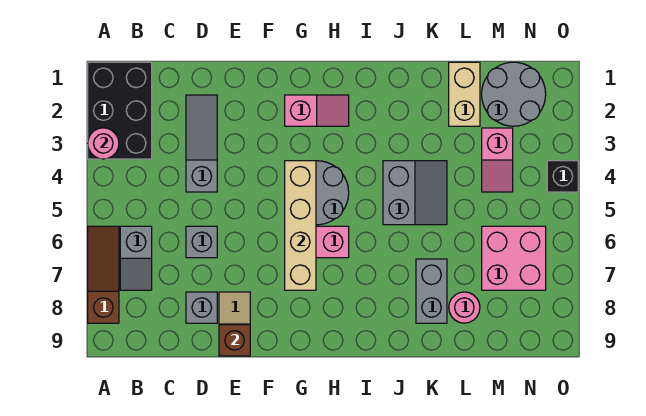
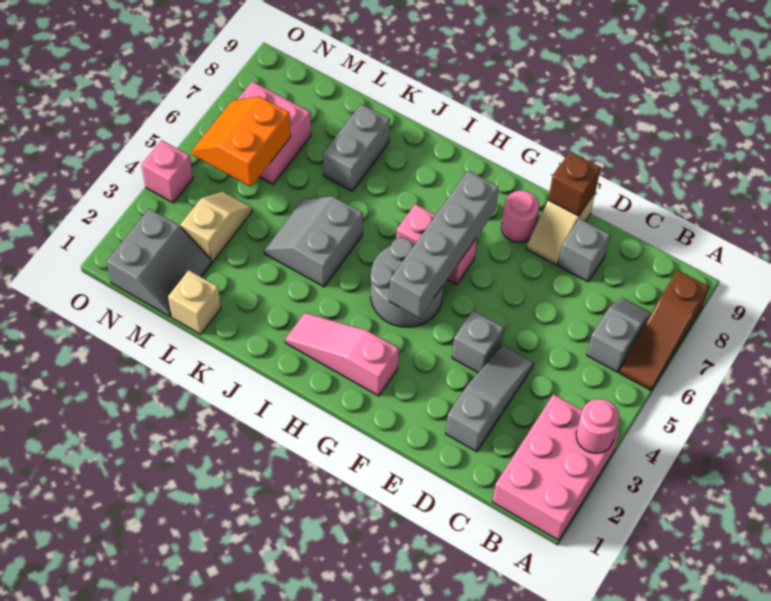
black 2x3 brick [88,62,152,159] -> pink 2x3 brick [492,394,620,540]
grey 1x3 slope [186,95,217,192] -> grey 1x3 slope turned to [446,346,534,452]
grey 1x1 brick [186,226,217,258] -> grey 1x1 brick moved to [452,311,504,373]
pink 1x2 slope [285,95,349,126] -> pink 1x3 slope [285,313,399,396]
tan 1x4 brick [285,161,316,290] -> grey 1x4 brick [389,171,499,318]
tan 1x2 brick [449,62,480,126] -> tan 1x1 brick [168,270,221,334]
pink 1x1 round brick [449,292,480,323] -> pink 1x1 round brick moved to [501,191,539,243]
grey 2x2 round brick [482,62,546,126] -> grey 2x2 slope [106,209,211,317]
pink 1x2 slope [482,128,513,192] -> tan 1x2 slope [180,192,252,262]
none -> orange 2x2 slope [192,96,291,187]
black 1x1 brick [547,161,578,192] -> pink 1x1 brick [142,140,193,203]

